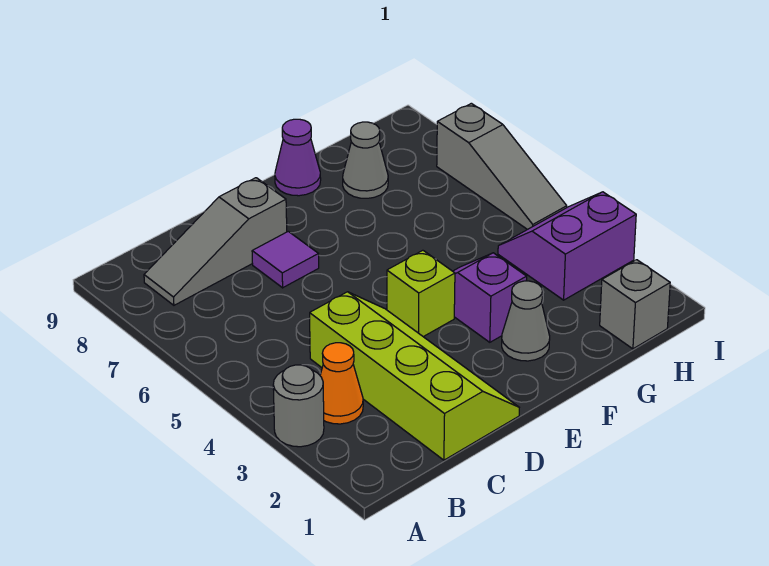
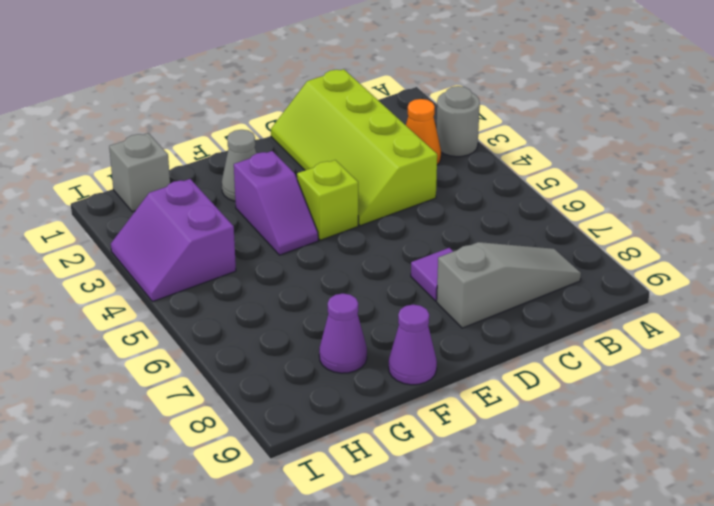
grey 1x1 cone [343,122,388,198] -> purple 1x1 cone [319,293,367,373]
purple 2x2 slope [498,192,636,300] -> purple 2x2 slope turned to [111,179,236,302]
grey 1x3 slope [437,103,567,230] -> none

